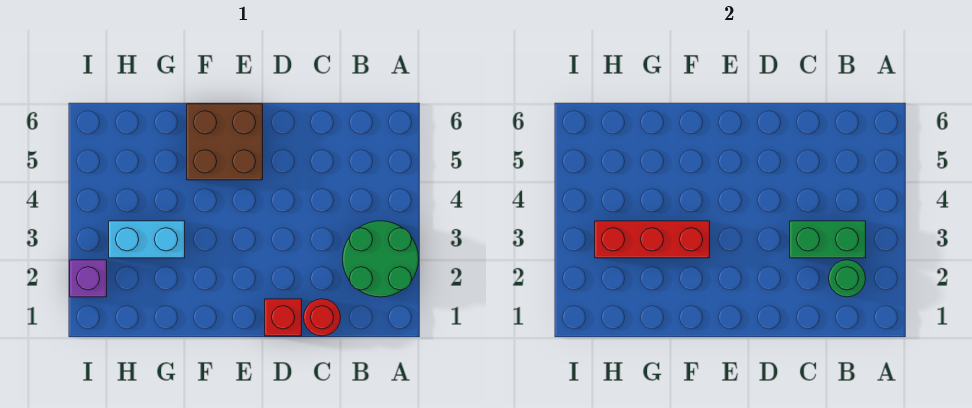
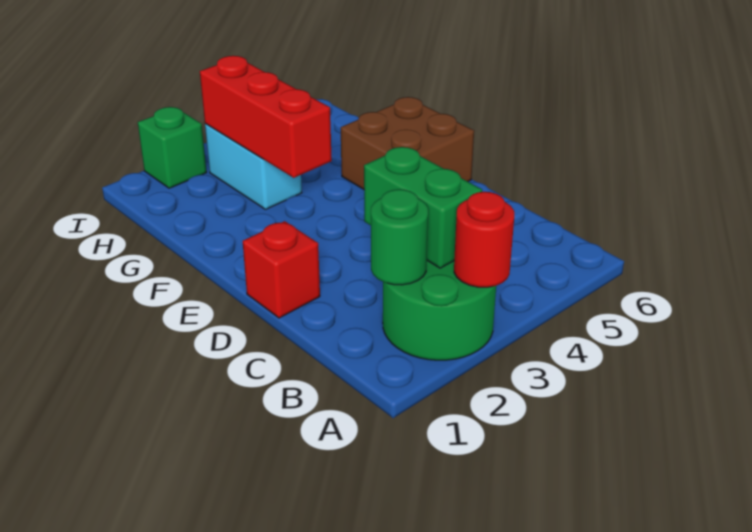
red 1x1 round brick [304,299,341,336] -> red 1x1 round brick moved to [454,192,514,287]
purple 1x1 brick [70,260,107,297] -> green 1x1 brick [138,107,207,188]

